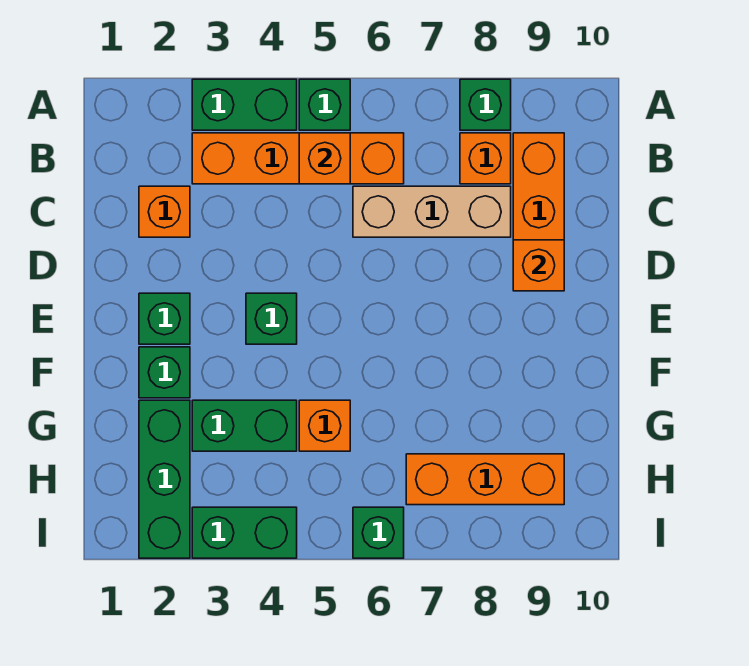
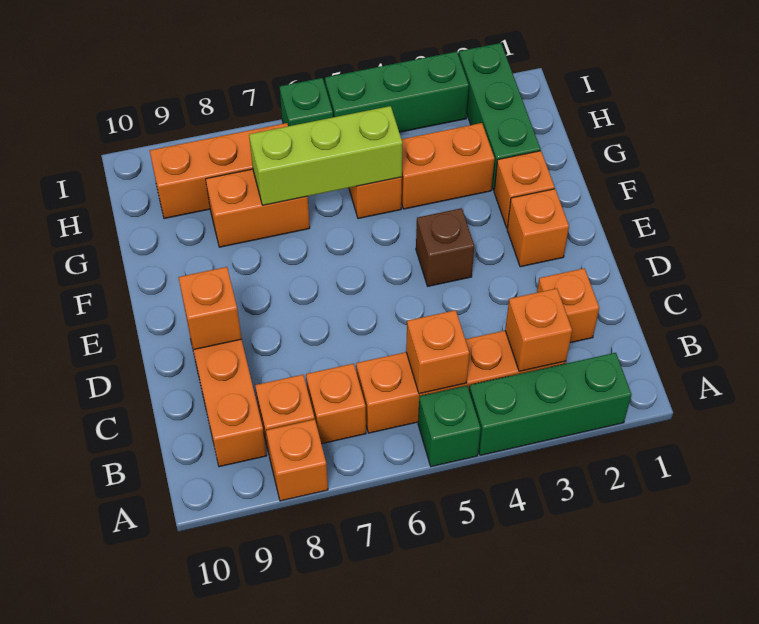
green 1x2 brick [192,79,297,130] -> green 1x3 brick [469,353,631,455]
green 1x1 brick [460,79,511,130] -> orange 1x1 brick [266,419,328,501]
none -> orange 1x1 brick [505,288,572,371]
none -> orange 1x1 brick [306,364,366,444]
tan 1x3 brick [353,186,511,237] -> none
green 1x1 brick [139,293,190,344] -> orange 1x1 brick [507,189,569,267]
green 1x1 brick [246,293,297,344] -> brown 1x1 brick [416,208,474,286]
green 1x1 brick [139,347,190,398] -> orange 1x1 brick [494,151,555,228]
green 1x2 brick [192,400,297,451] -> orange 1x2 brick [401,123,495,209]
none -> lime 1x3 brick [249,106,402,205]
none -> orange 1x2 brick [206,169,310,247]
green 1x2 brick [192,507,297,558] -> green 1x3 brick [325,52,469,132]

